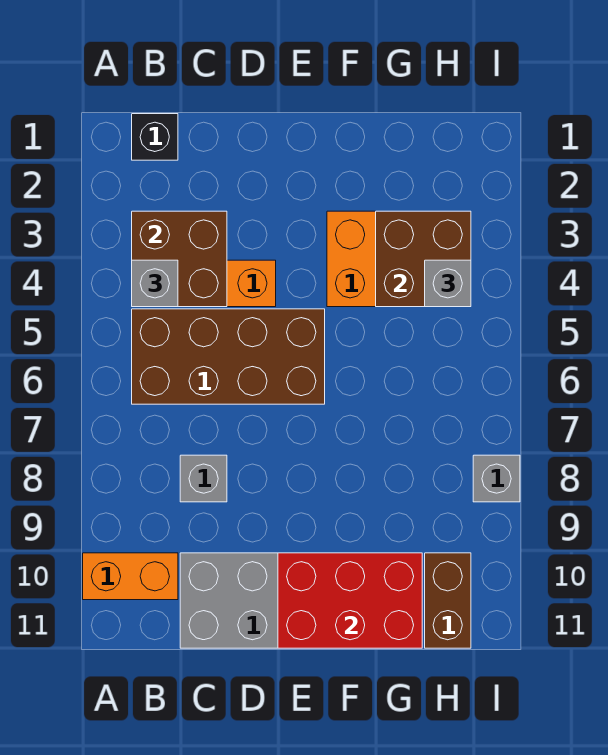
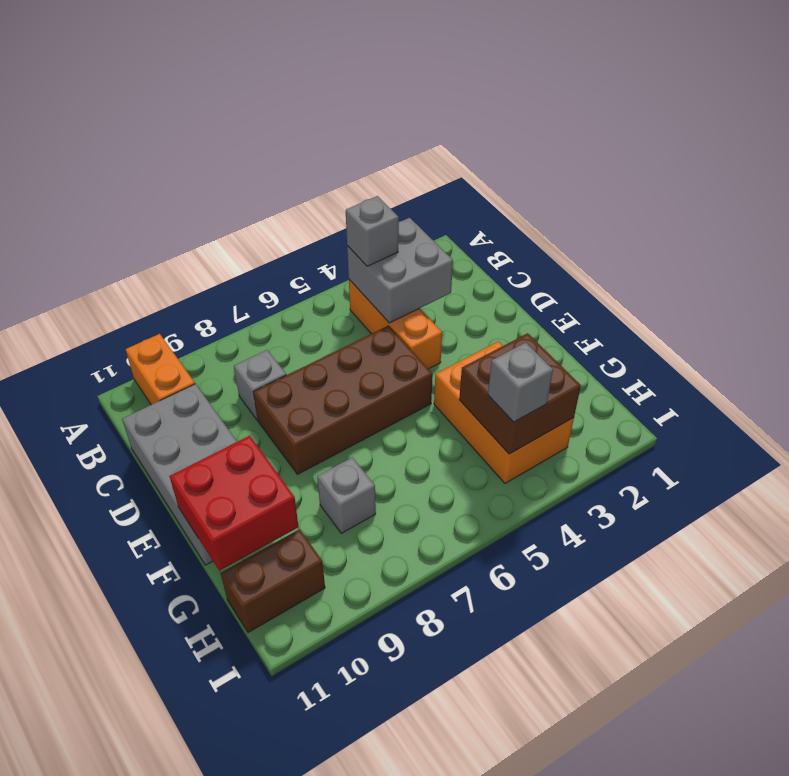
black 1x1 brick [132,114,178,160] -> none
brown 2x2 brick [132,211,227,307] -> grey 2x2 brick [347,218,453,323]
brown 2x4 brick [132,309,325,404] -> brown 2x4 brick turned to [253,325,433,474]
red 2x3 brick [278,553,422,648] -> red 2x2 brick [170,436,298,571]
grey 1x1 brick [473,455,520,502] -> grey 1x1 brick moved to [317,457,376,533]

